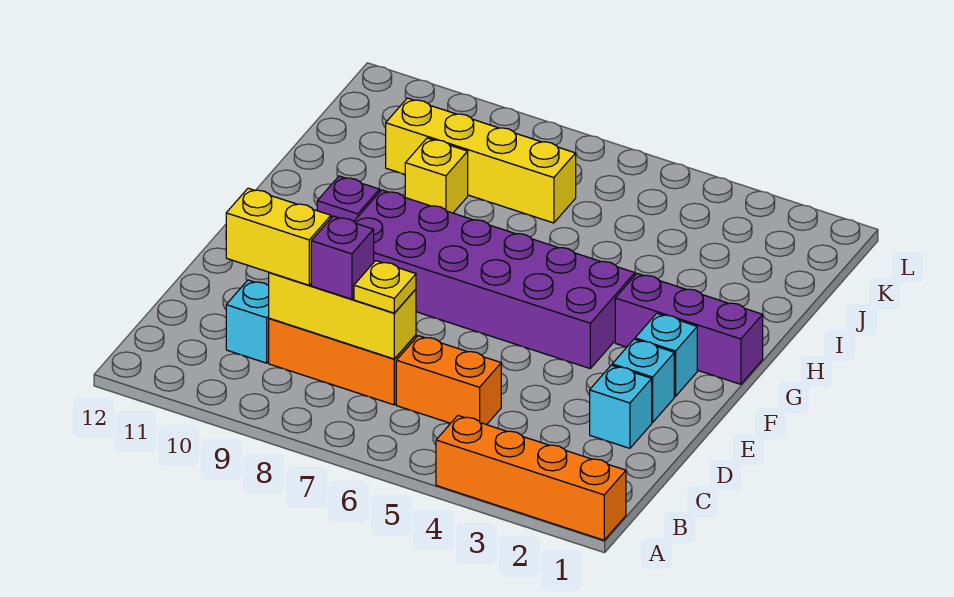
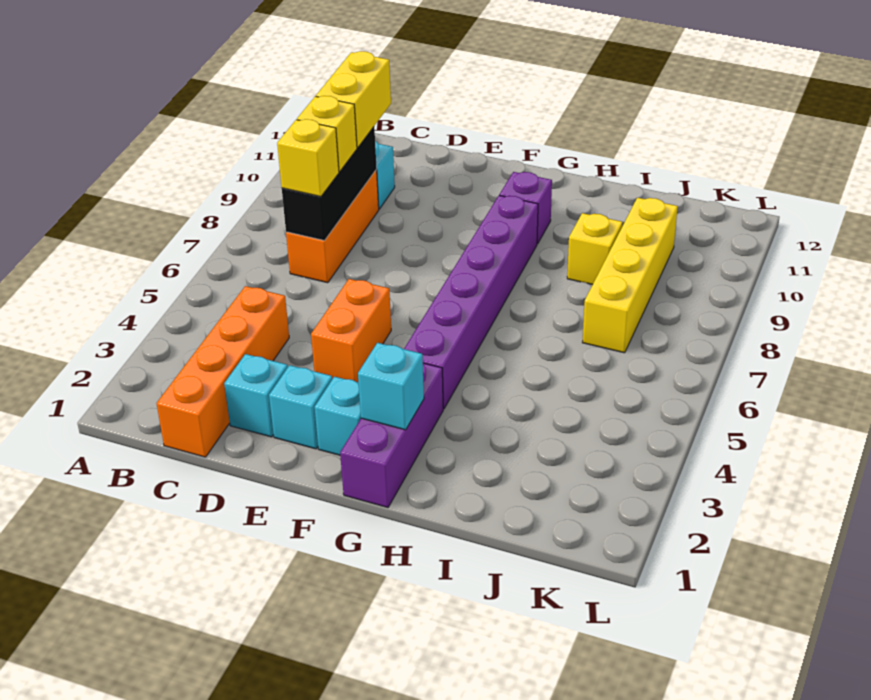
orange 1x4 brick [436,416,626,540] -> orange 1x4 brick moved to [157,286,289,457]
orange 1x2 brick [396,336,501,425] -> orange 1x2 brick moved to [311,279,391,382]
yellow 1x3 brick [269,272,416,359] -> black 1x3 brick [282,127,377,241]
yellow 1x1 plate [354,261,416,313] -> yellow 1x1 brick [277,119,339,196]
purple 1x1 brick [311,216,374,299] -> yellow 1x1 brick [297,96,357,172]
purple 2x6 brick [354,190,635,368] -> purple 1x6 brick [404,195,538,409]
none -> cyan 1x1 brick [358,343,424,430]

